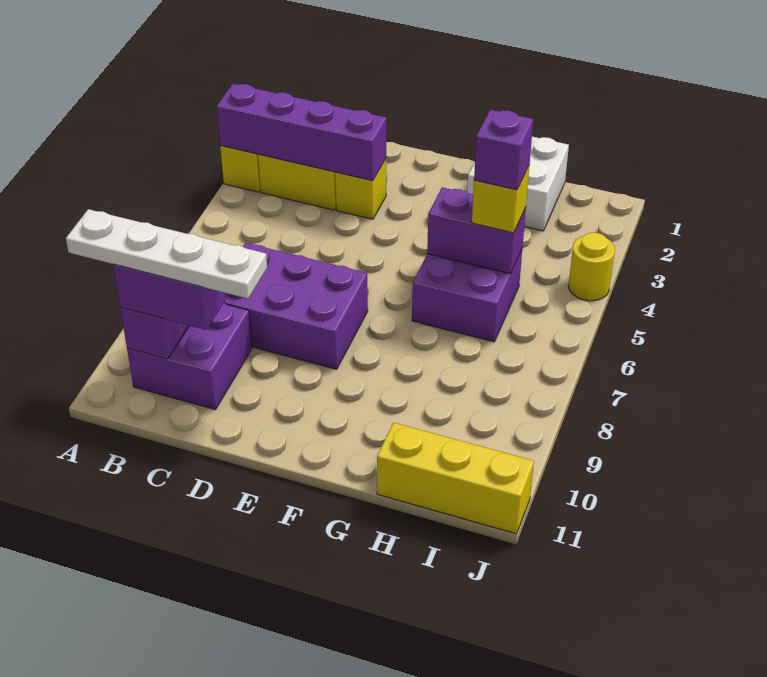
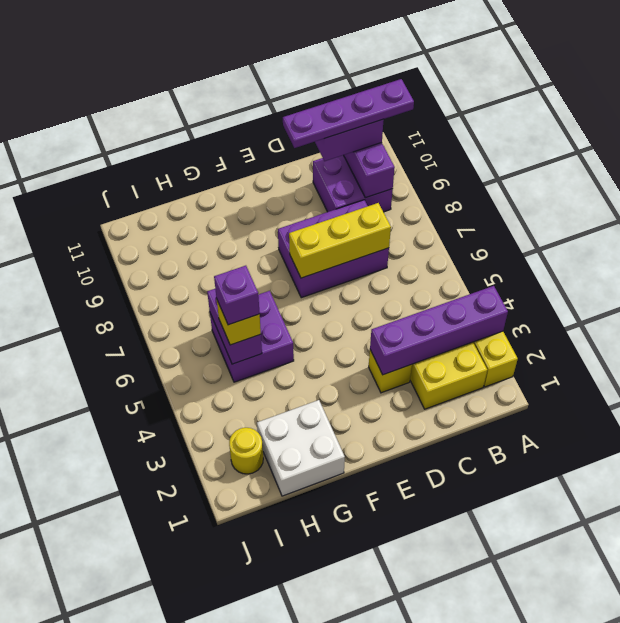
white 1x4 plate [66,209,267,299] -> purple 1x4 plate [283,79,414,148]
purple 1x2 brick [427,187,526,274] -> purple 1x2 brick turned to [207,289,262,364]
yellow 1x3 brick [377,423,534,534] -> yellow 1x3 brick moved to [289,203,391,278]
yellow 1x1 round brick [568,233,615,301] -> yellow 1x1 round brick moved to [229,428,263,474]

